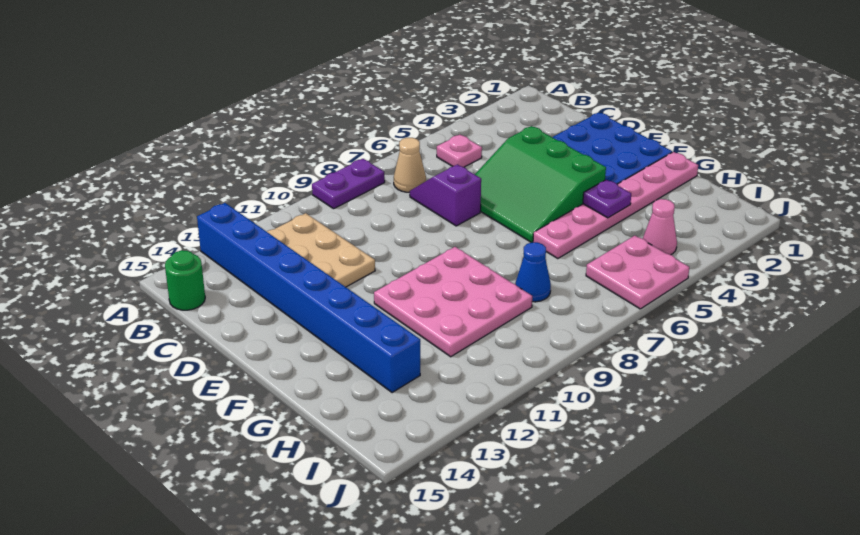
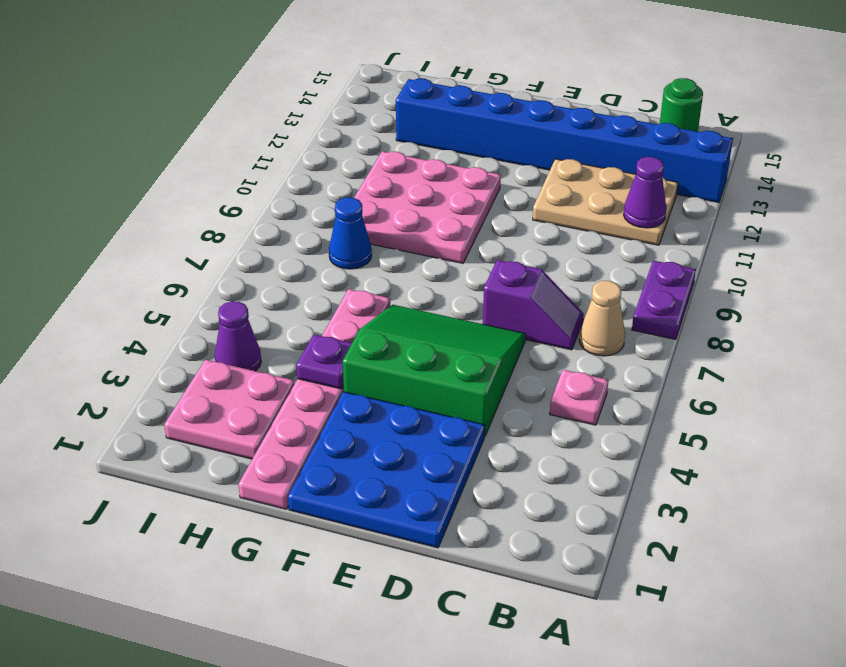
none -> purple 1x1 cone [624,157,666,228]
pink 1x1 cone [643,199,677,255] -> purple 1x1 cone [215,301,261,371]
pink 2x2 plate [586,236,689,309] -> pink 2x2 plate moved to [164,360,295,459]

